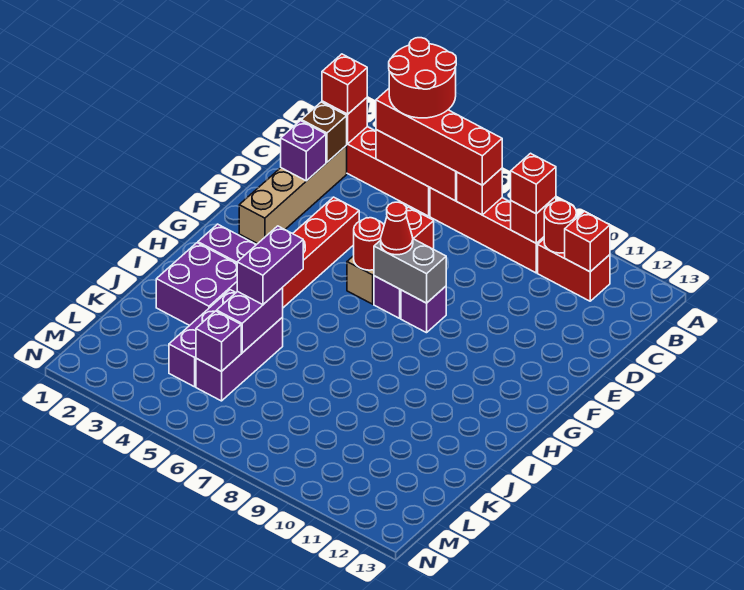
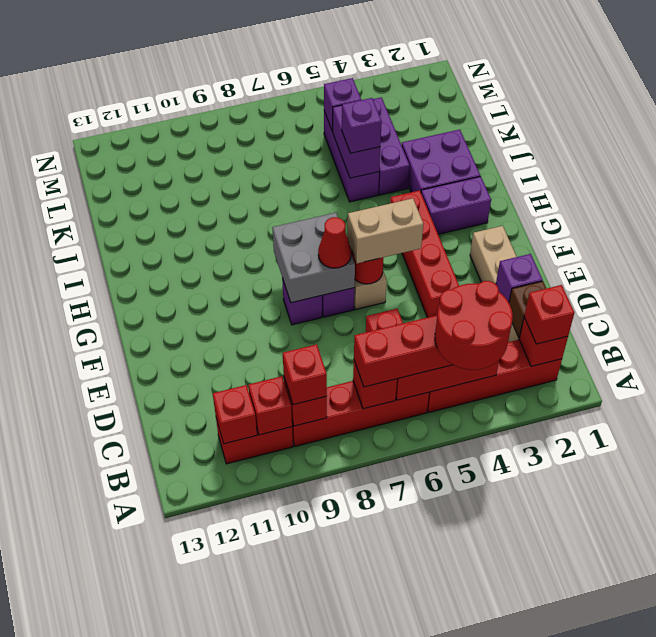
red 1x1 round brick [544,201,577,253] -> red 1x1 brick [248,376,292,435]
none -> tan 1x2 brick [347,198,423,263]
grey 1x2 brick [374,239,446,303] -> grey 2x2 brick [272,213,355,303]
purple 1x2 brick [237,226,303,305] -> purple 1x1 brick [342,98,382,153]

